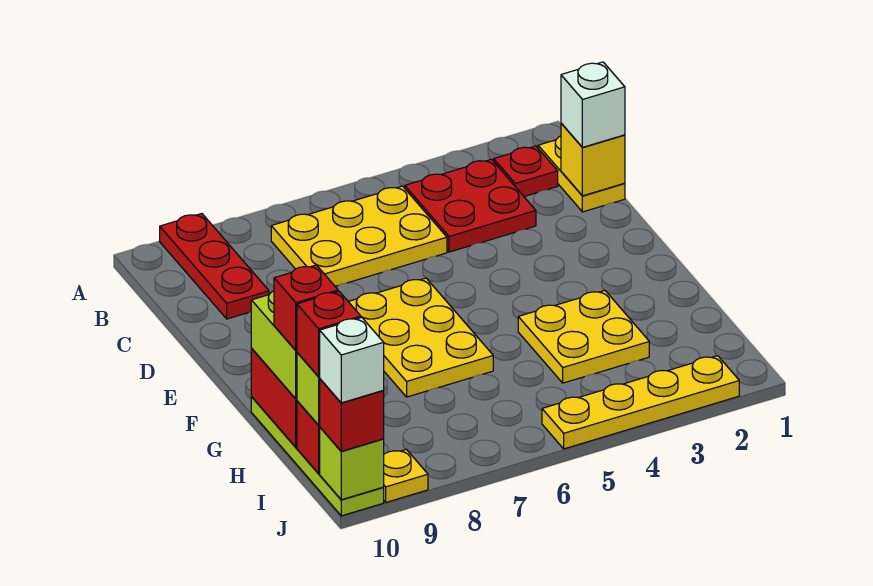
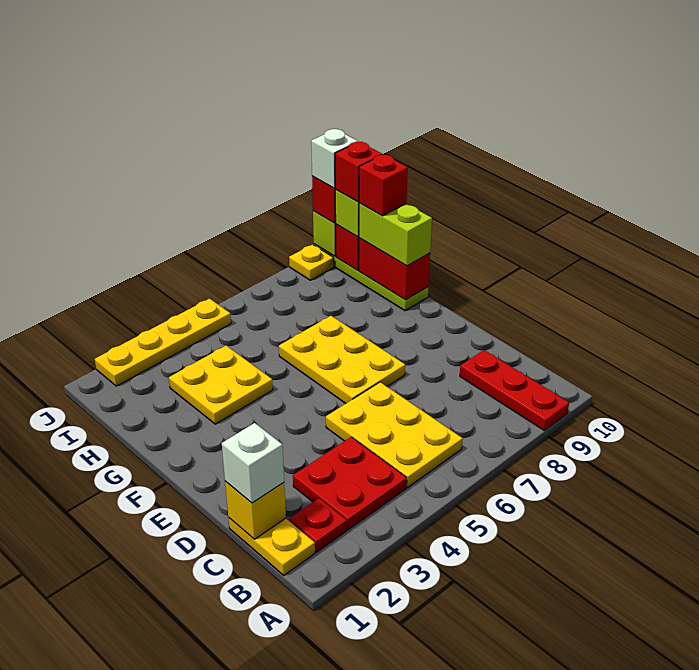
yellow 2x3 plate [271,186,447,286] -> yellow 2x3 plate turned to [326,382,463,487]

